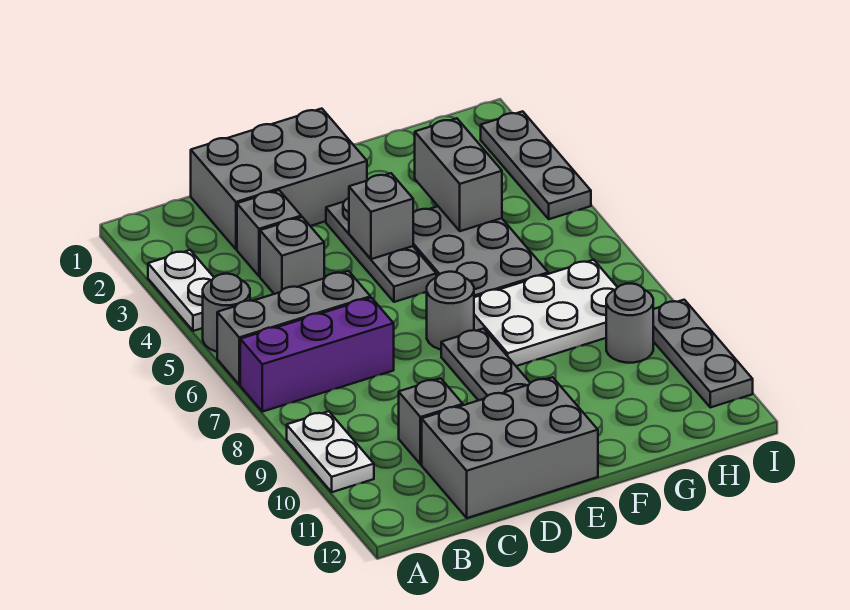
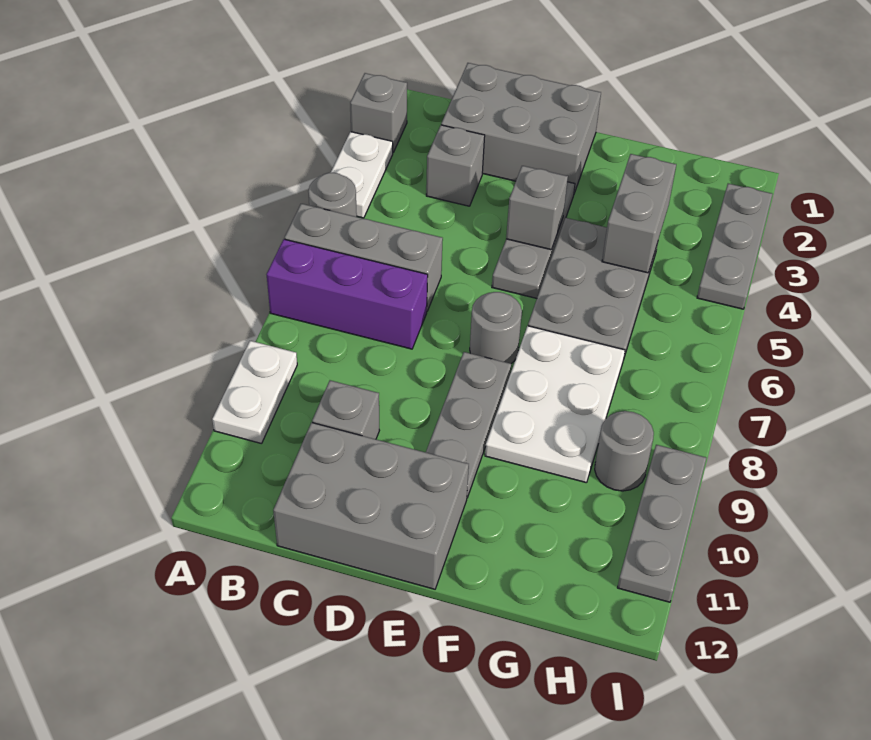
grey 1x1 brick [260,217,324,294] -> grey 1x1 brick moved to [350,73,407,152]
white 2x3 plate [474,260,617,366] -> white 2x3 plate turned to [485,326,625,483]

